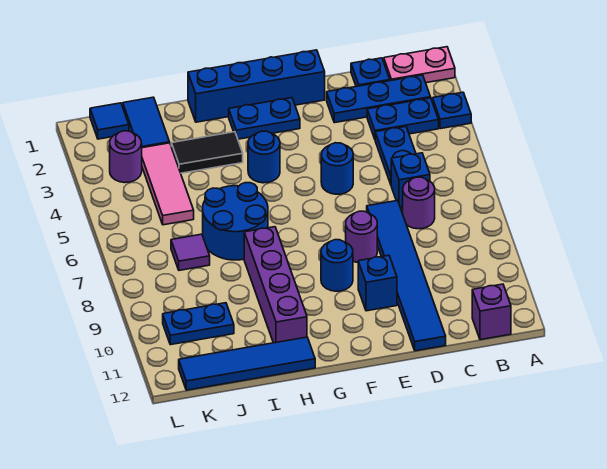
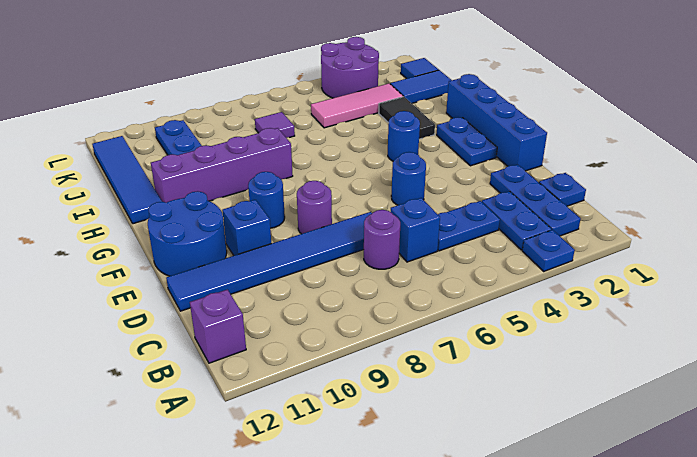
pink 1x2 plate [384,47,455,83] -> none
blue 2x2 round brick [203,183,268,260] -> blue 2x2 round brick moved to [148,191,227,276]
purple 1x1 round brick [110,131,142,183] -> purple 2x2 round brick [321,37,379,98]

